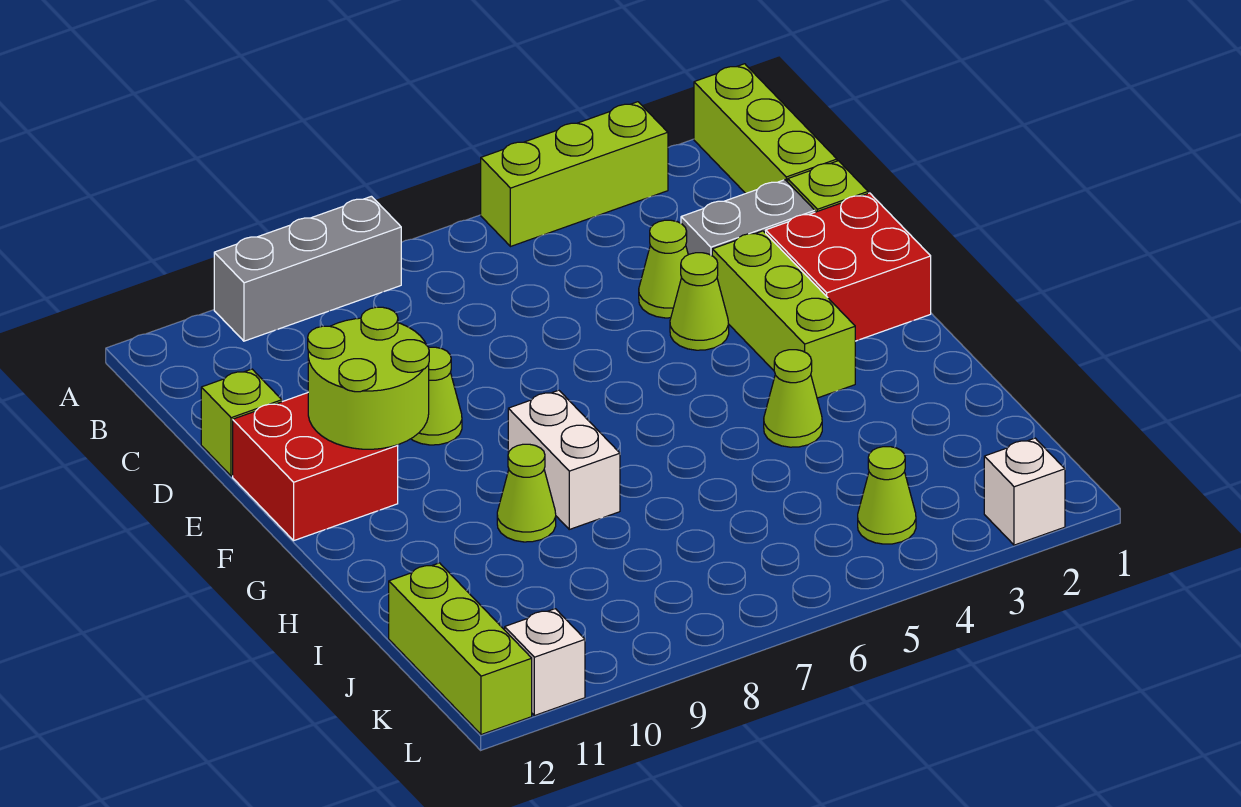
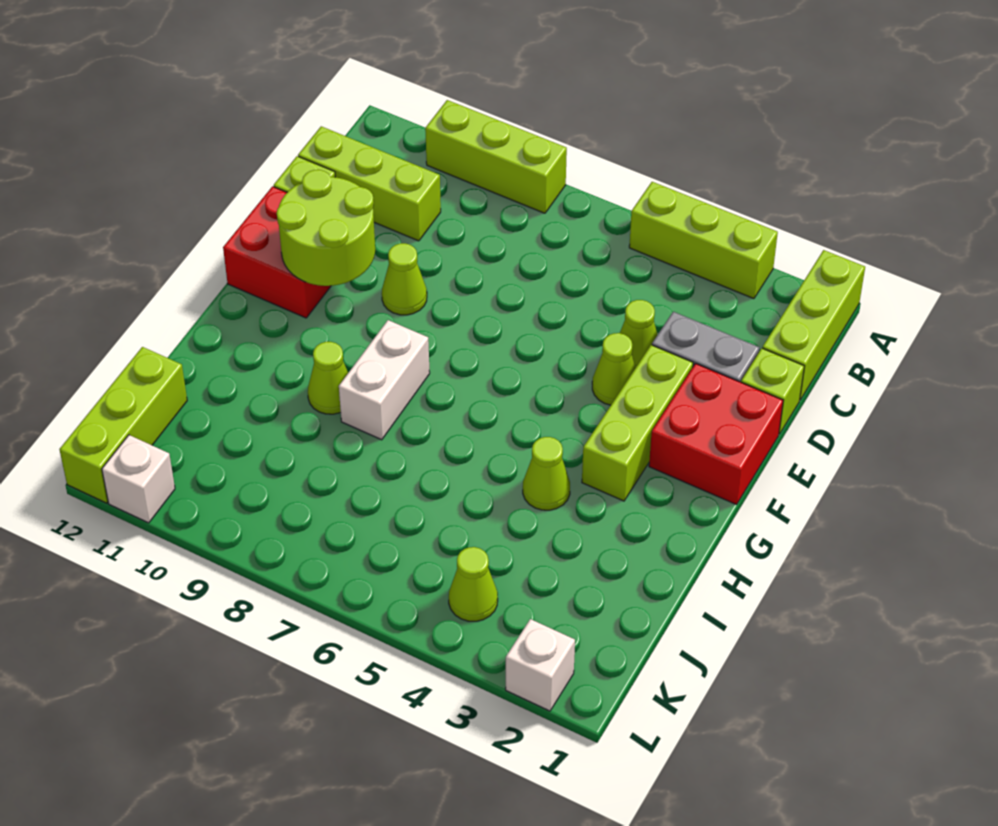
grey 1x3 brick [214,196,401,341] -> lime 1x3 brick [425,100,567,213]
none -> lime 1x3 brick [298,126,441,241]

